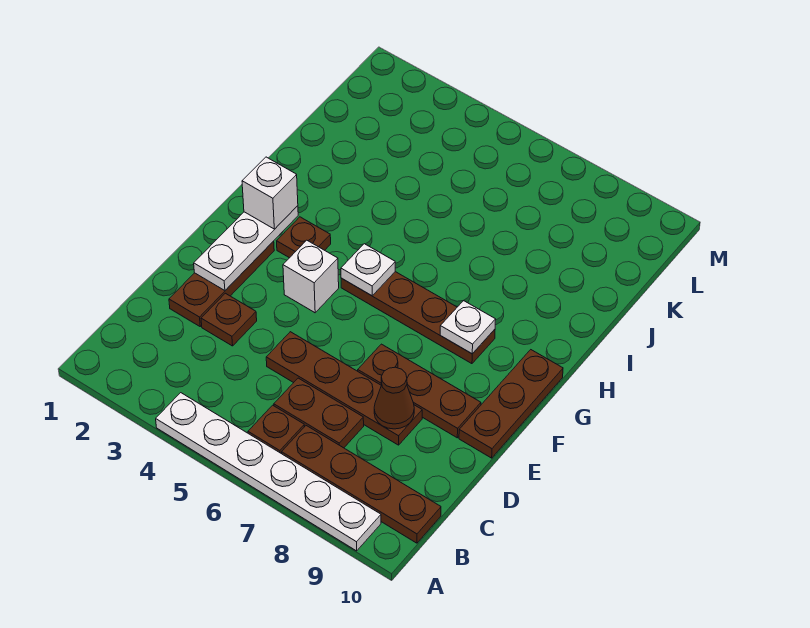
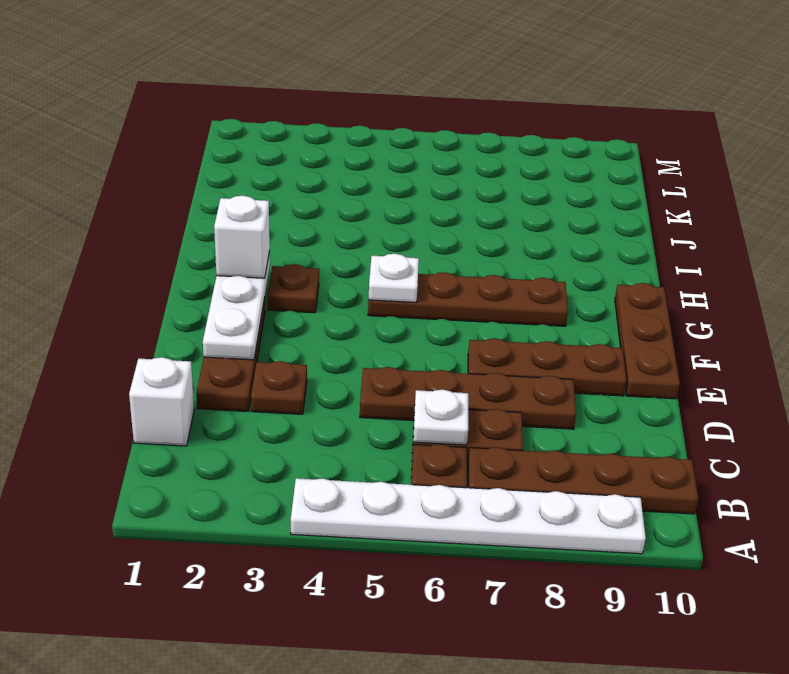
brown 1x1 cone [374,367,414,429] -> none
white 1x1 brick [283,240,339,313] -> white 1x1 brick moved to [129,357,194,446]
white 1x1 plate [440,300,496,354] -> white 1x1 plate moved to [413,389,468,445]

